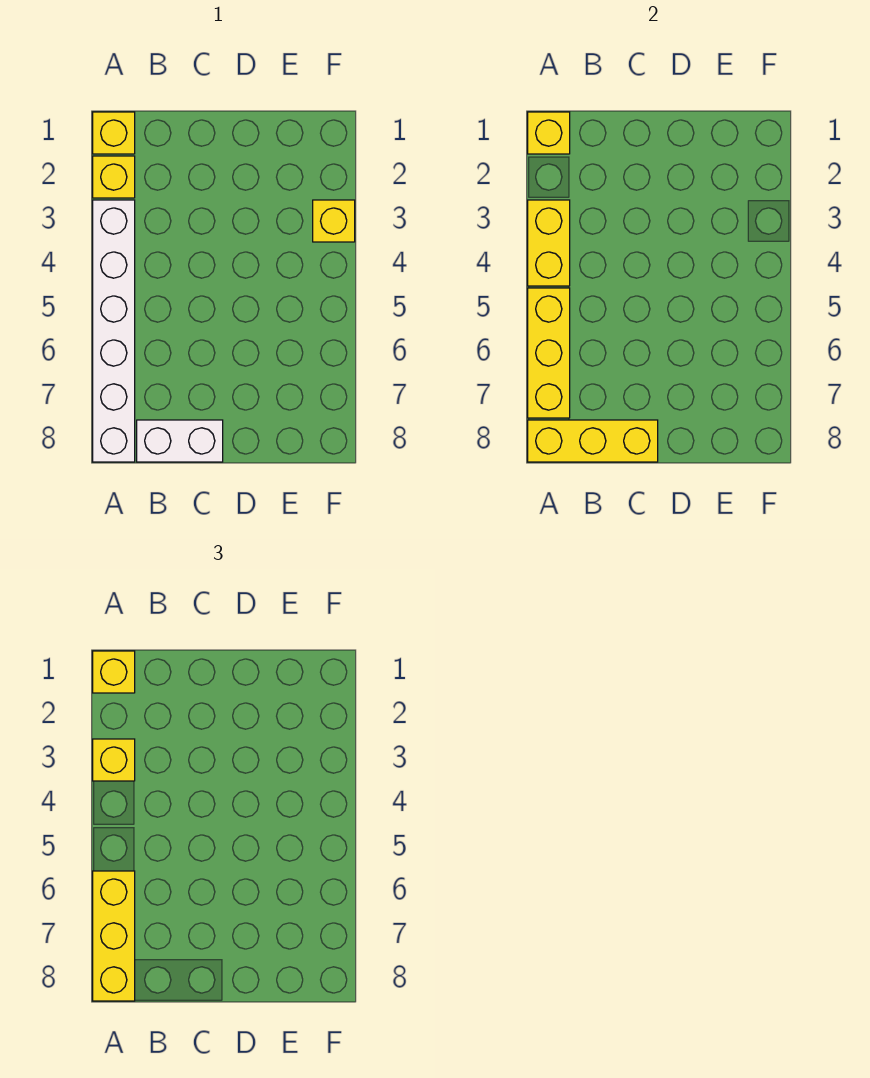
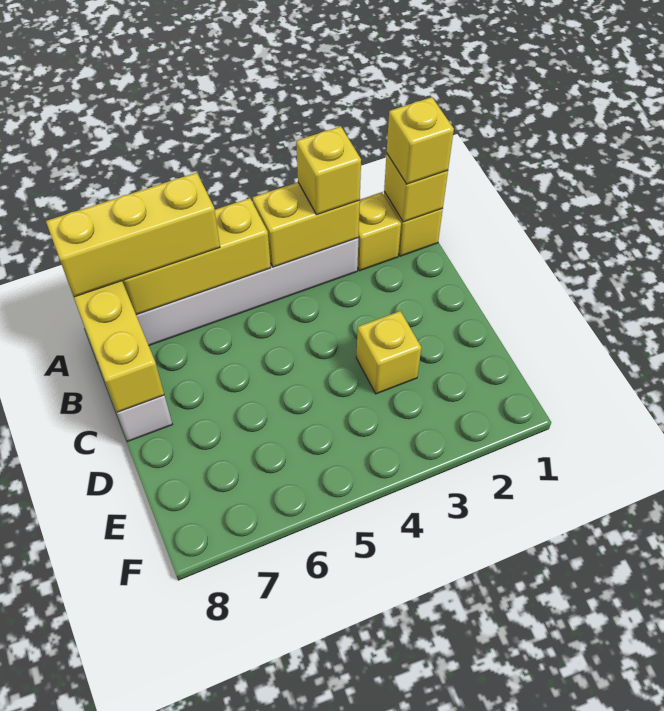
yellow 1x1 brick [313,200,355,242] -> yellow 1x1 brick moved to [356,311,421,394]

